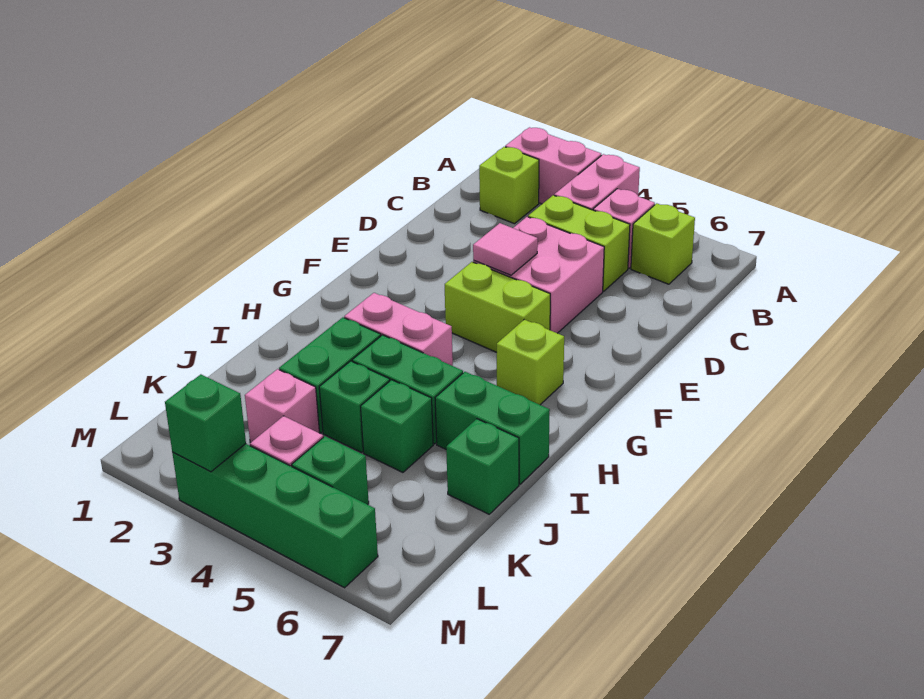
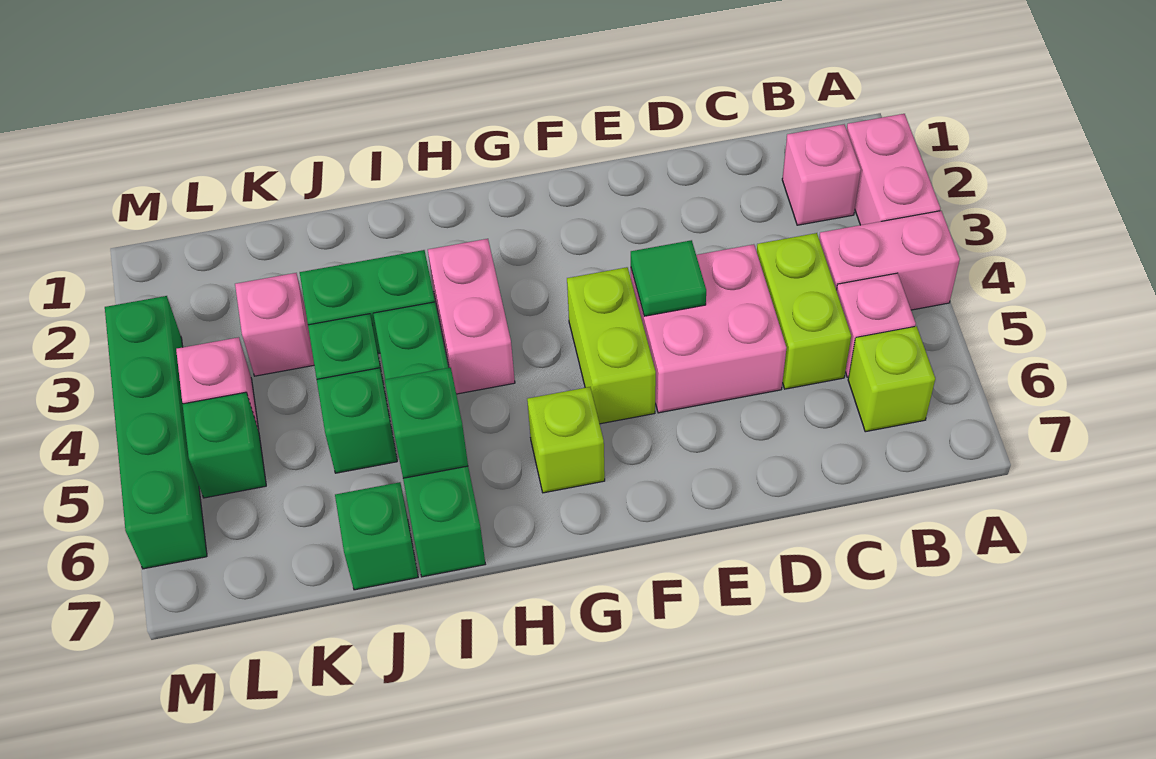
lime 1x1 brick [479,147,539,224] -> pink 1x1 brick [782,124,861,225]
pink 1x1 tile [473,223,538,275] -> green 1x1 tile [631,240,706,316]
green 1x1 brick [165,374,246,472] -> green 1x1 brick moved to [385,367,468,478]

